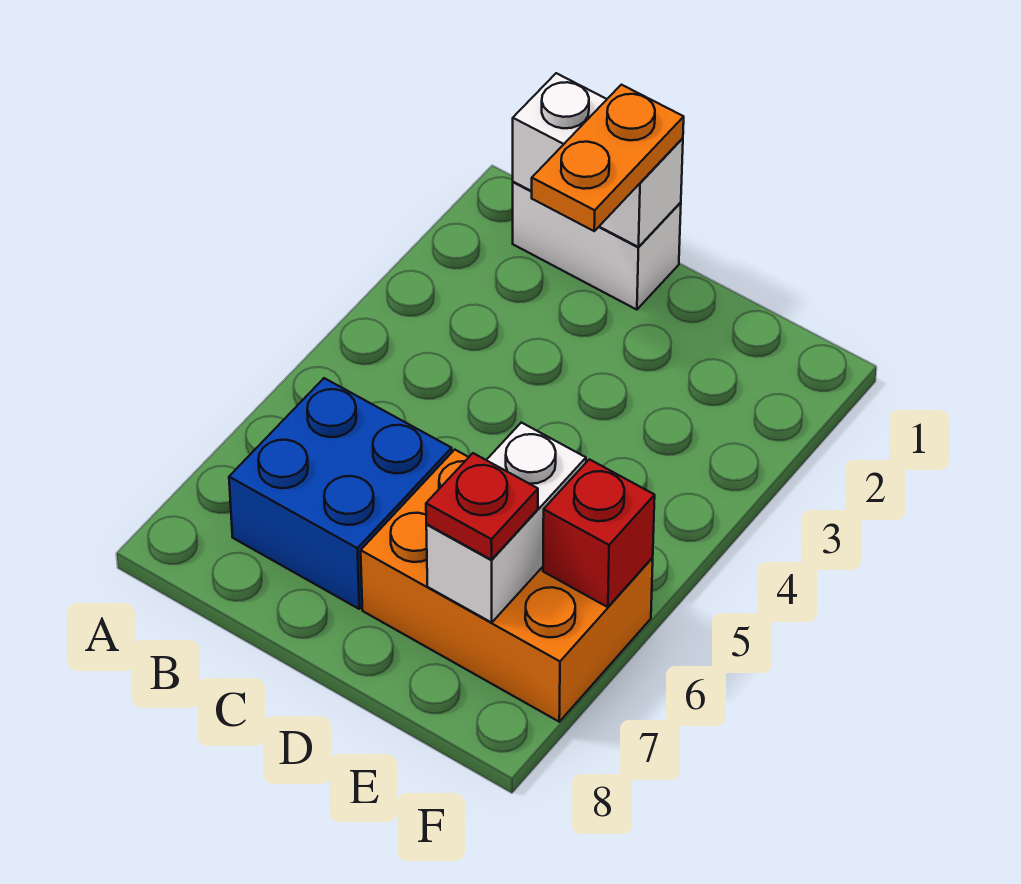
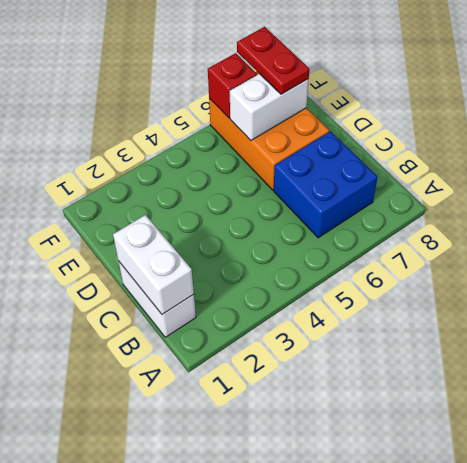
orange 1x2 plate [532,85,684,231] -> none
red 1x1 plate [426,453,538,560] -> red 1x2 plate [237,27,309,94]

